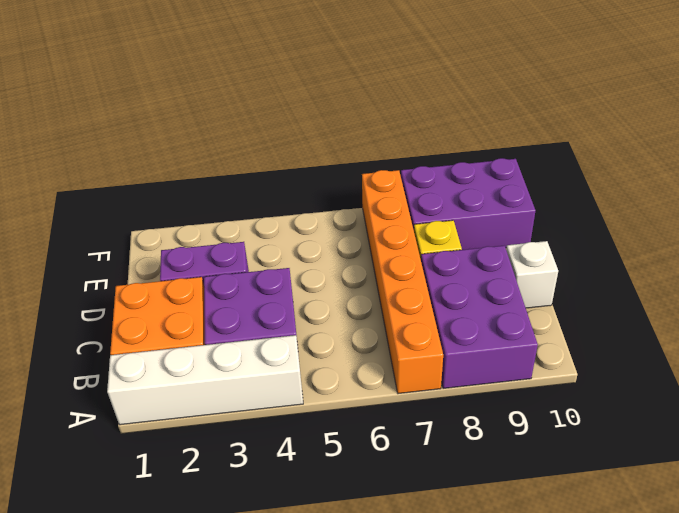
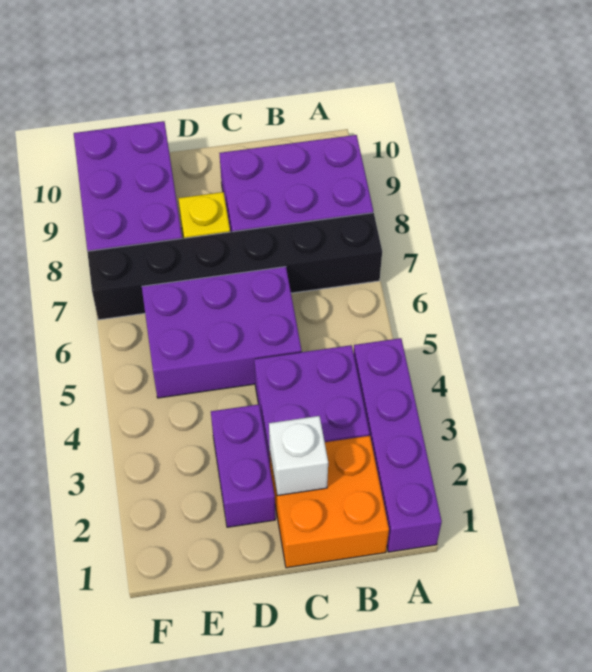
white 1x4 brick [107,335,303,425] -> purple 1x4 brick [354,338,442,552]
orange 1x6 brick [362,170,443,394] -> black 1x6 brick [87,213,382,320]
none -> purple 2x3 brick [142,267,302,398]
white 1x1 brick [506,241,558,308] -> white 1x1 brick moved to [269,416,328,496]

